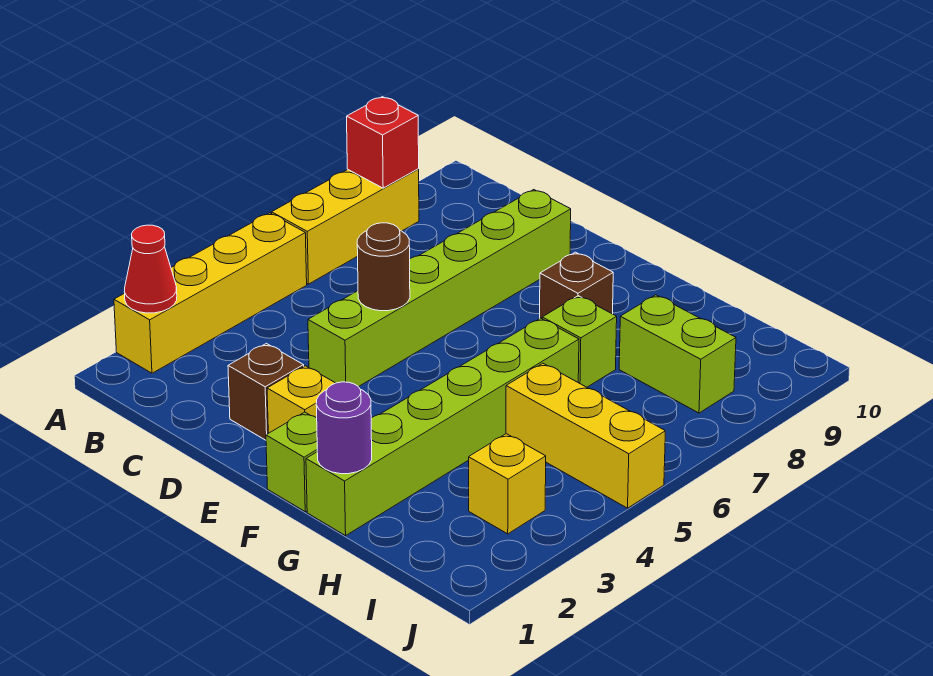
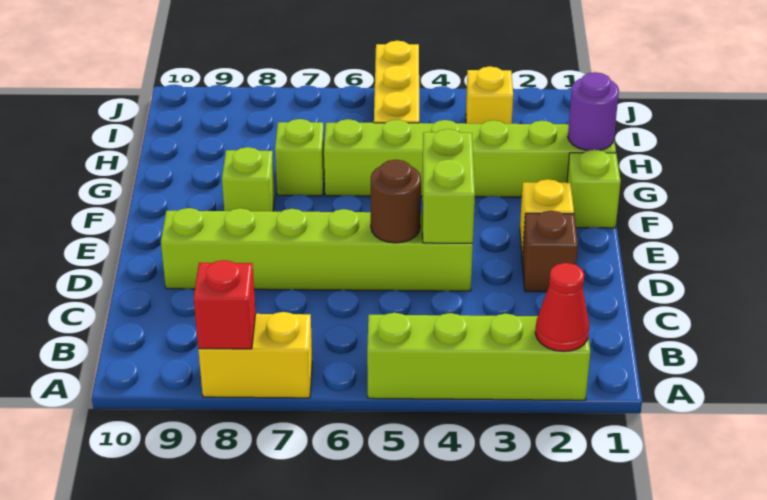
yellow 1x4 brick [114,213,307,373] -> lime 1x4 brick [367,313,590,400]
yellow 1x3 brick [272,169,419,284] -> yellow 1x2 brick [198,312,312,398]
brown 1x1 brick [540,252,613,319] -> lime 1x1 brick [222,147,275,211]
lime 1x2 brick [619,295,736,413] -> lime 1x2 brick moved to [422,129,475,243]

